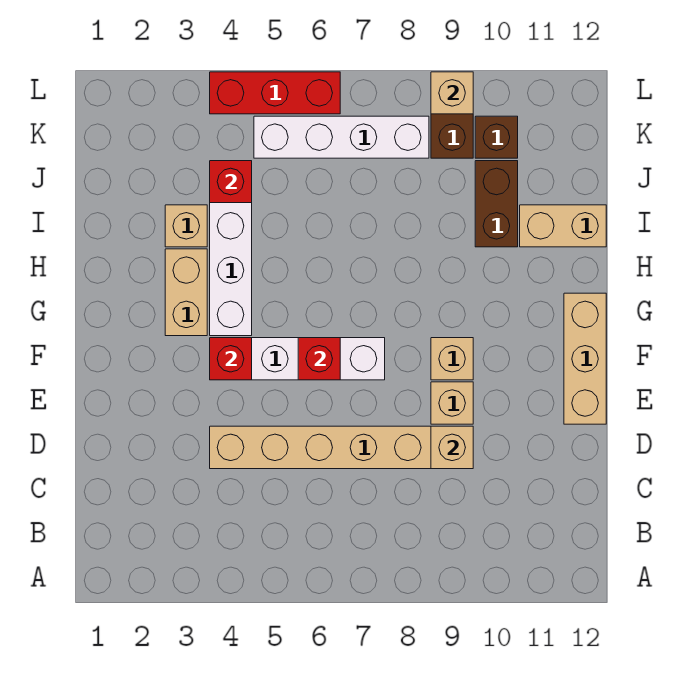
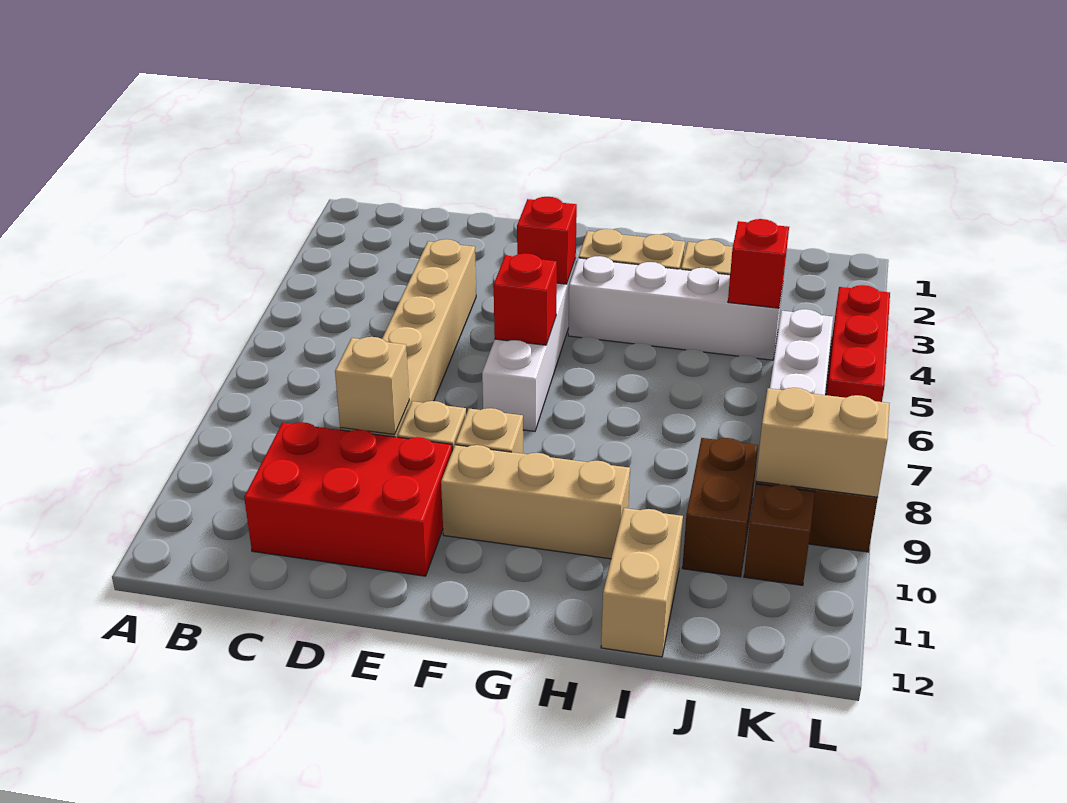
none -> red 2x3 brick [244,422,452,576]
tan 1x3 brick [564,293,606,424] -> tan 1x3 brick moved to [441,445,630,559]
brown 1x2 brick [475,161,518,247] -> brown 1x2 brick turned to [682,438,758,577]
tan 1x1 brick [431,72,473,114] -> tan 1x2 brick [756,388,890,497]

